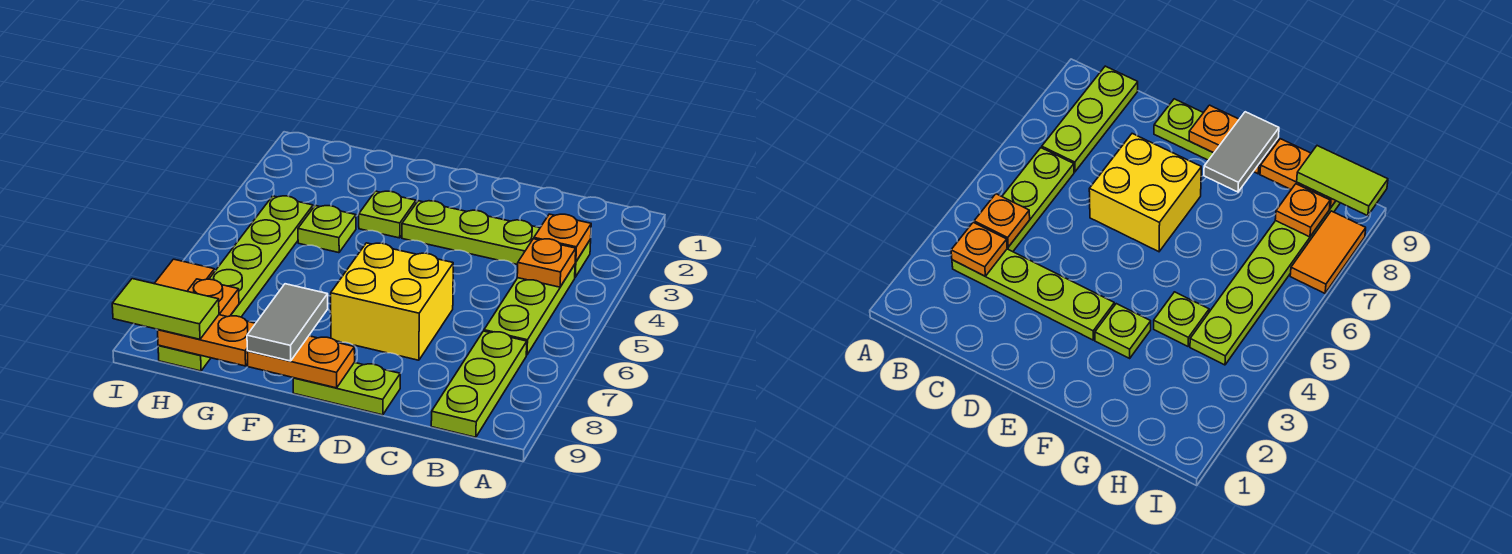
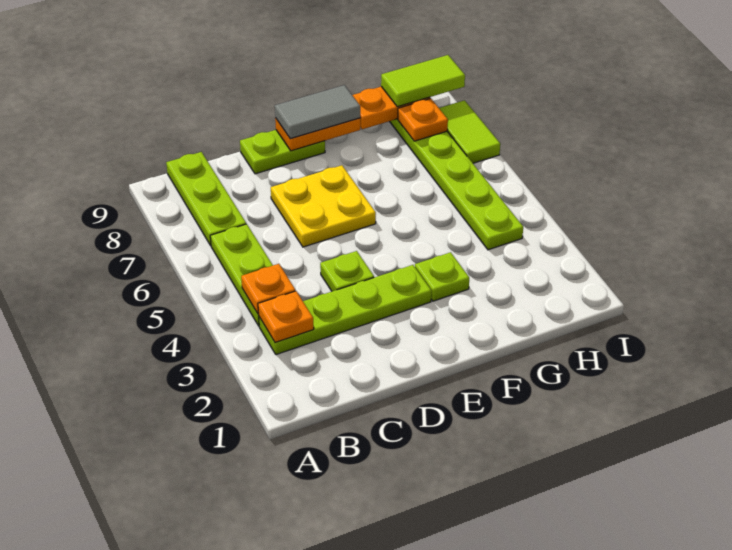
yellow 2x2 brick [331,243,453,360] -> yellow 2x2 plate [271,165,376,247]
grey 1x2 tile [247,284,328,361] -> grey 1x2 tile turned to [275,85,360,139]
lime 1x1 plate [298,206,356,253] -> lime 1x1 plate moved to [320,251,374,291]
orange 1x2 tile [154,259,215,291] -> lime 1x2 tile [439,100,500,163]

